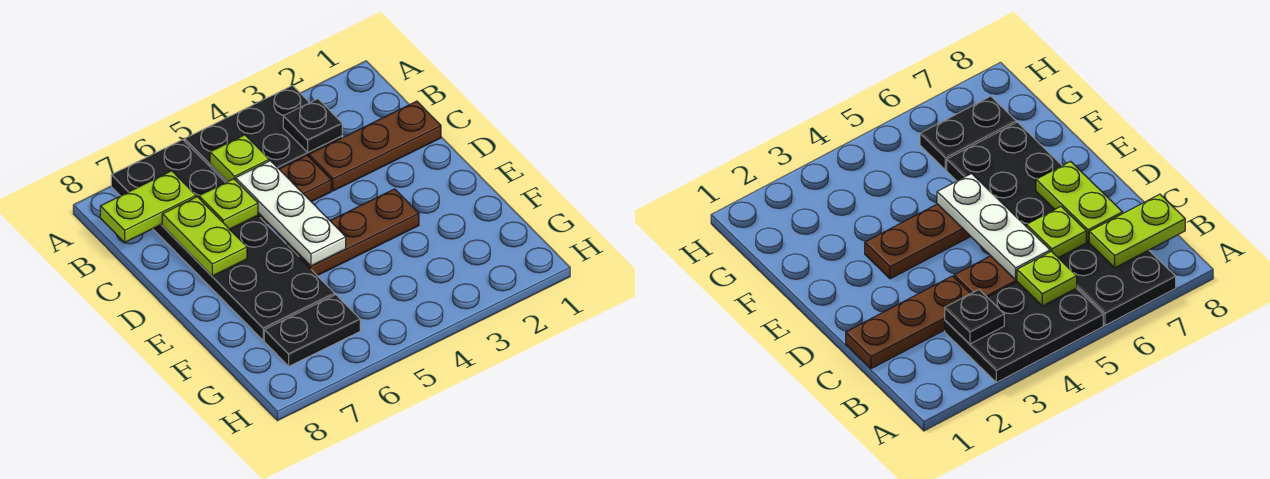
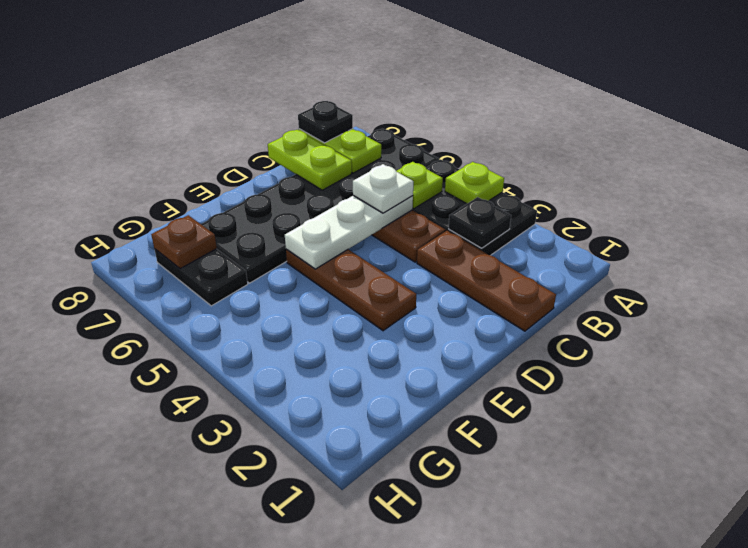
none -> black 1x1 plate [298,101,353,143]
none -> white 1x1 plate [353,164,413,213]
lime 1x1 plate [199,179,258,229] -> lime 1x1 plate moved to [445,162,504,204]
lime 1x2 plate [162,197,247,276] -> lime 1x2 plate turned to [268,130,352,190]
none -> brown 1x1 plate [151,215,217,269]

